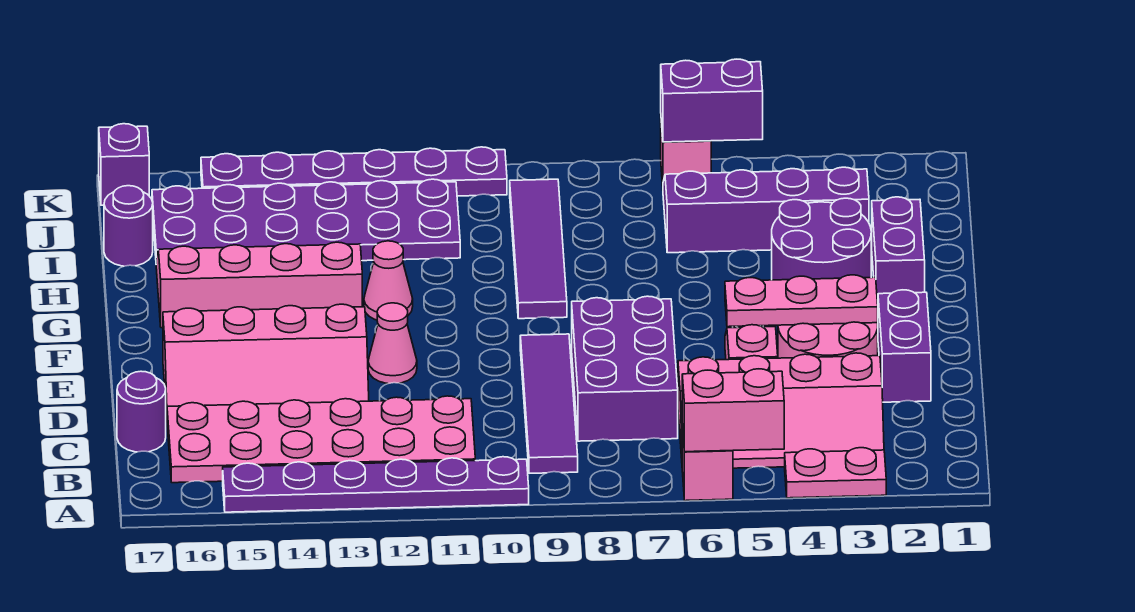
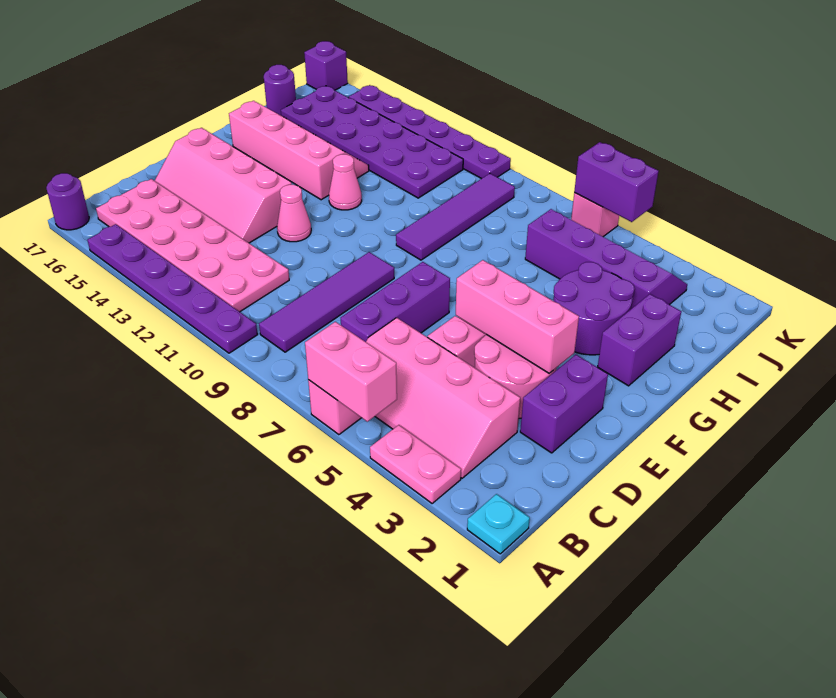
none -> cyan 1x1 plate [467,494,530,554]
purple 2x3 brick [572,296,678,441] -> purple 1x3 brick [341,262,450,342]
purple 1x1 round brick [117,371,166,452] -> purple 1x1 round brick moved to [46,173,89,230]
pink 1x3 plate [725,275,878,327] -> pink 1x3 brick [456,260,579,373]

